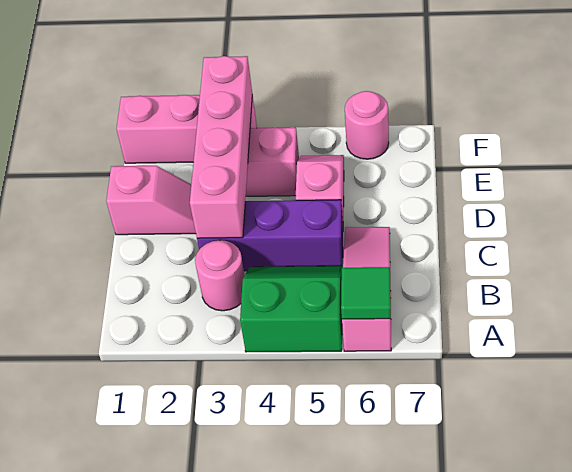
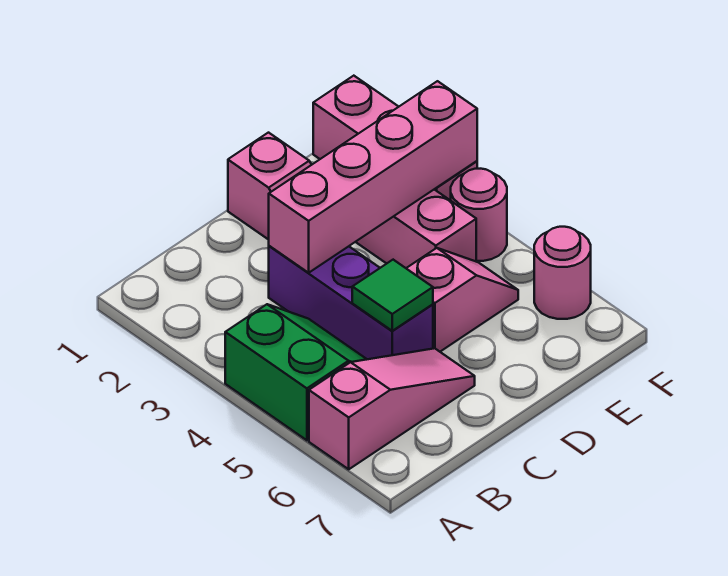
green 1x1 tile [341,267,391,319] -> green 1x1 tile moved to [352,260,433,331]
pink 1x1 round brick [195,240,245,311] -> pink 1x1 round brick moved to [451,169,507,261]

